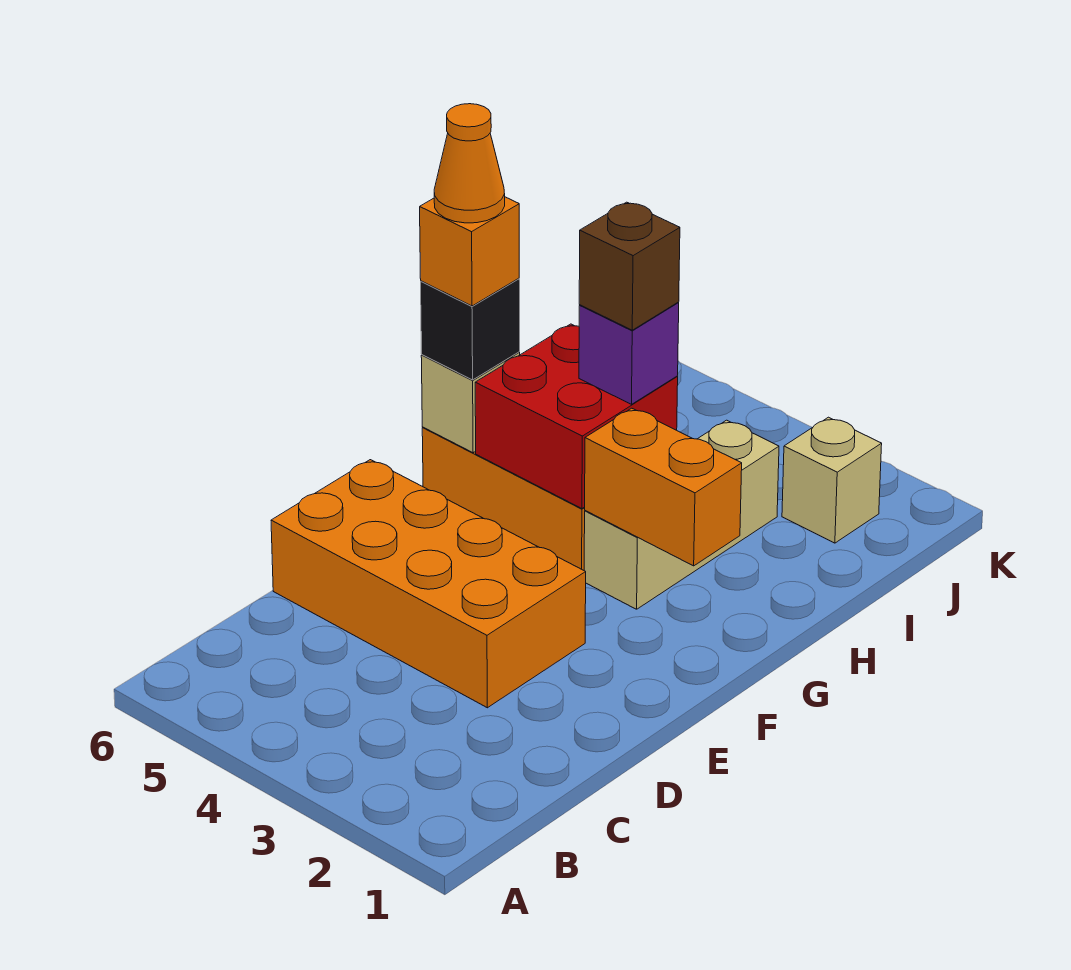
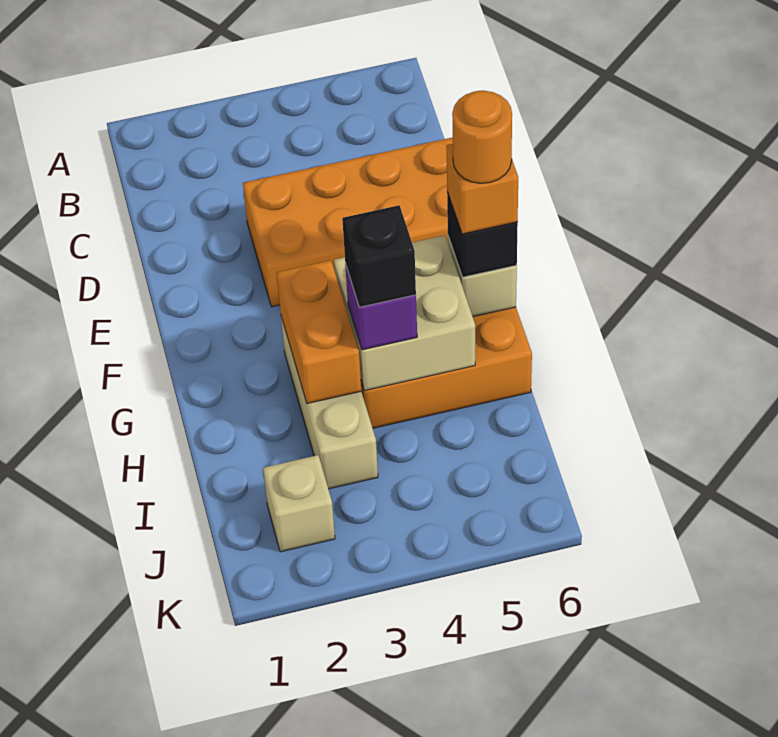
orange 1x2 brick [585,408,742,566] -> orange 1x2 brick turned to [277,260,361,404]
red 2x2 brick [475,324,678,509] -> tan 2x2 brick [334,235,475,391]
orange 1x1 cone [434,104,505,223] -> orange 1x1 round brick [452,90,512,183]
brown 1x1 brick [579,202,680,330] -> black 1x1 brick [342,205,416,307]

